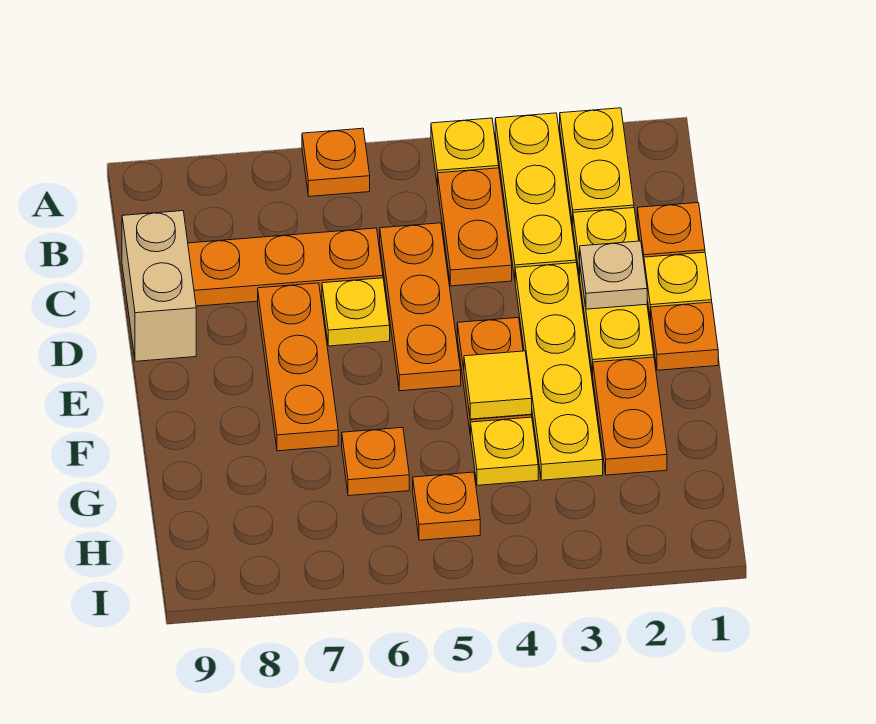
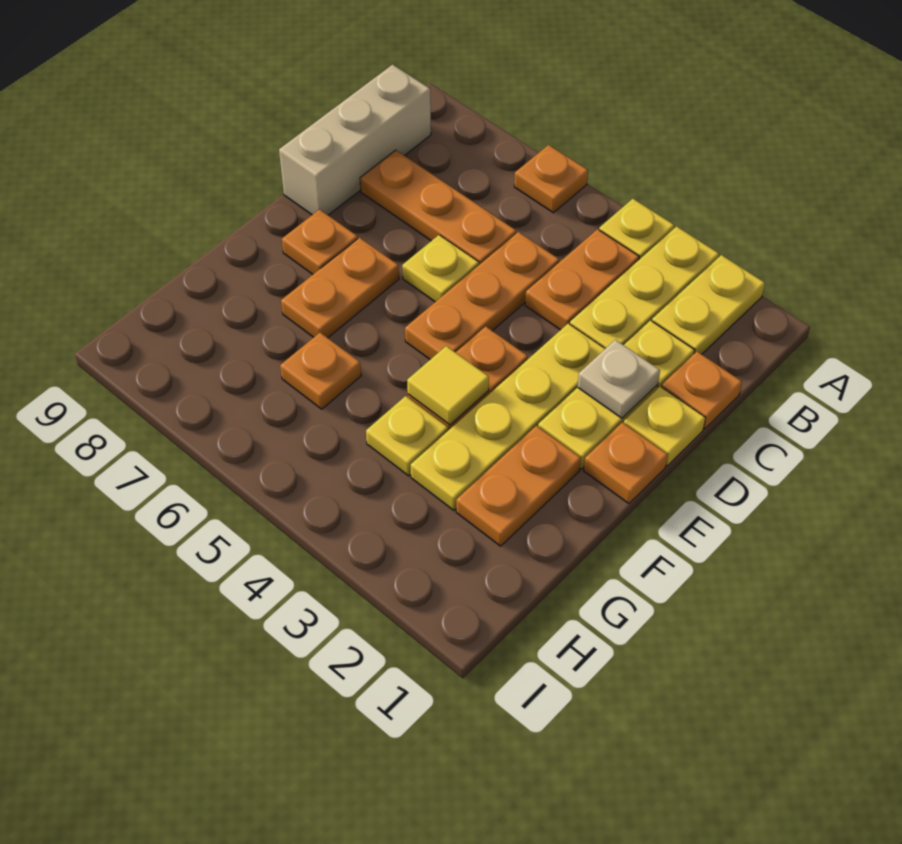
tan 1x2 brick [122,211,196,361] -> tan 1x3 brick [279,65,431,215]
orange 1x3 plate [258,283,338,451] -> orange 1x2 plate [281,238,399,338]
orange 1x1 plate [413,472,480,540] -> orange 1x1 plate moved to [282,209,358,274]

